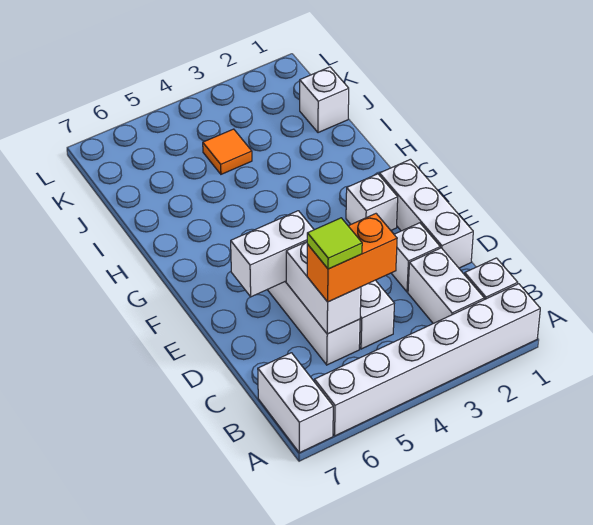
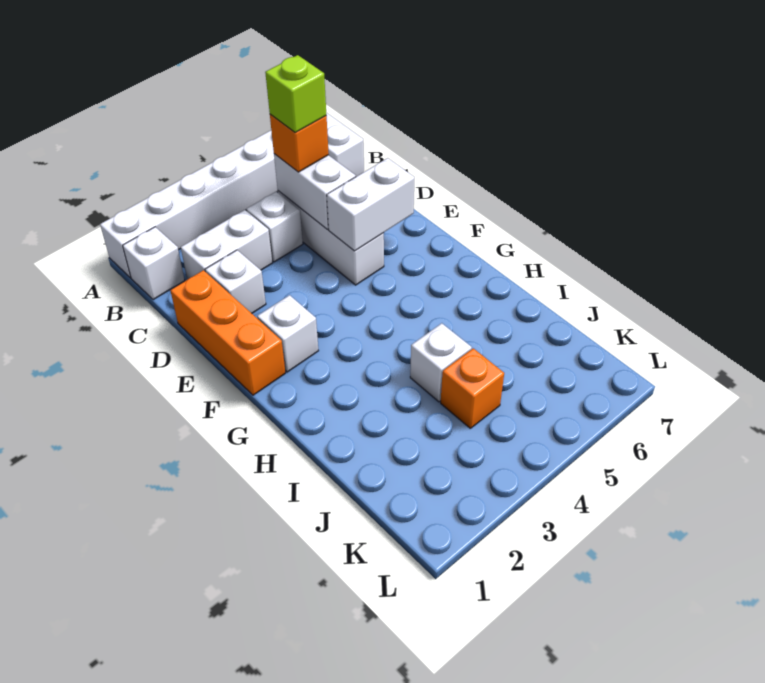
white 1x2 brick [408,248,484,323] -> white 1x2 brick turned to [181,210,272,280]
orange 1x2 brick [307,214,397,302] -> orange 1x1 brick [270,114,329,172]
lime 1x1 tile [307,218,362,269] -> lime 1x1 brick [265,55,326,133]
white 1x3 brick [380,159,473,268] -> orange 1x3 brick [170,270,285,395]
white 1x1 brick [300,67,349,133] -> white 1x1 brick moved to [410,323,472,402]
orange 1x1 tile [203,129,252,174] -> orange 1x1 brick [441,348,504,428]

